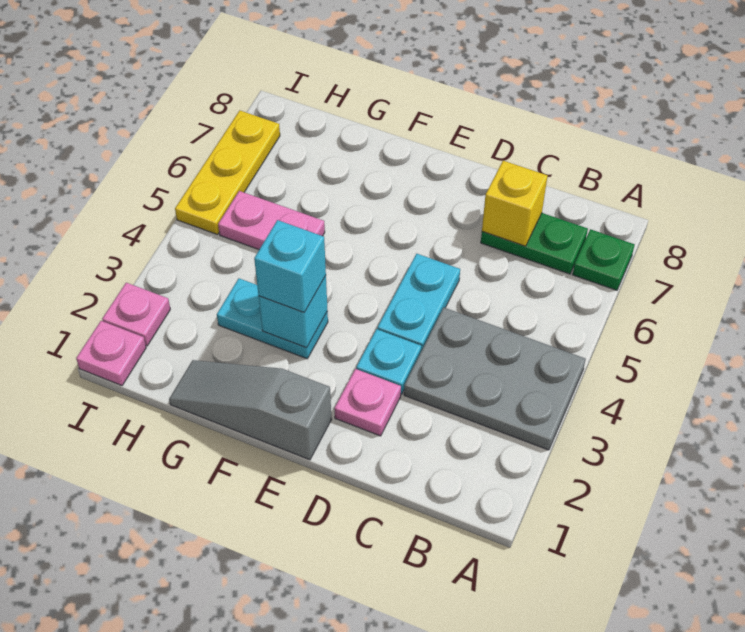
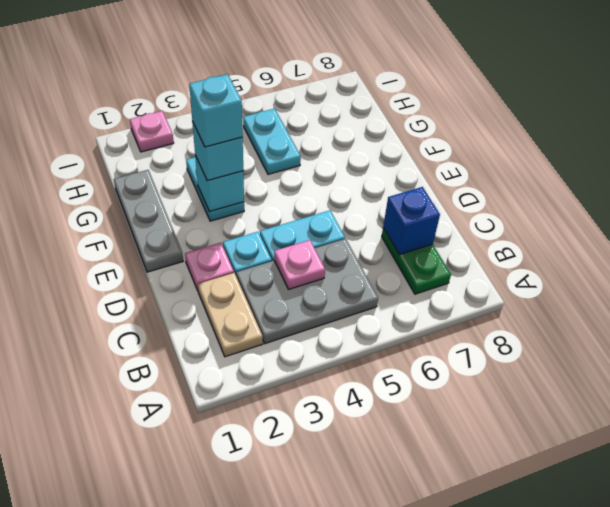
grey 2x3 plate [404,308,586,450] -> grey 2x3 plate turned to [236,239,378,344]
green 1x1 plate [573,229,635,290] -> none
none -> tan 1x2 plate [198,273,263,357]
yellow 1x1 brick [482,161,547,246] -> blue 1x1 brick [383,187,440,255]
grey 1x3 slope [169,360,332,460] -> grey 1x3 plate [114,170,183,272]
none -> cyan 1x1 brick [189,74,243,147]
pink 1x2 plate [218,191,325,250] -> cyan 1x2 plate [243,109,301,174]
pink 1x1 plate [76,321,146,385] -> pink 1x1 plate moved to [274,240,325,289]
yellow 1x3 plate [175,111,280,235] -> none

